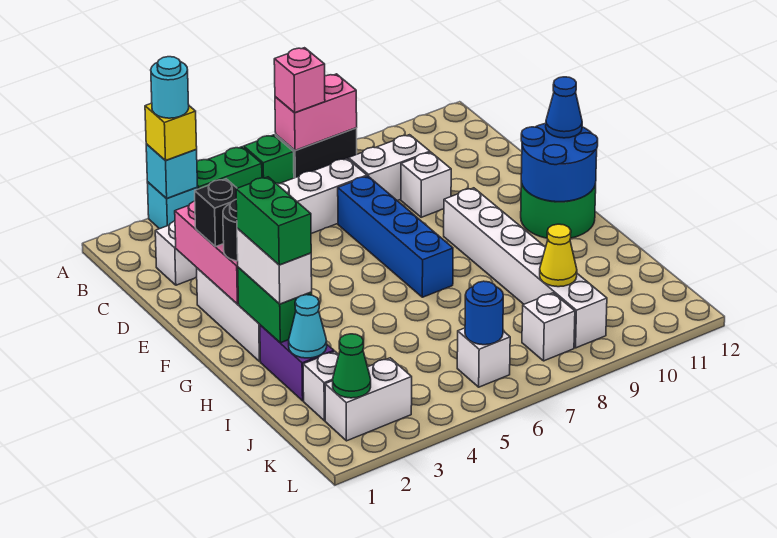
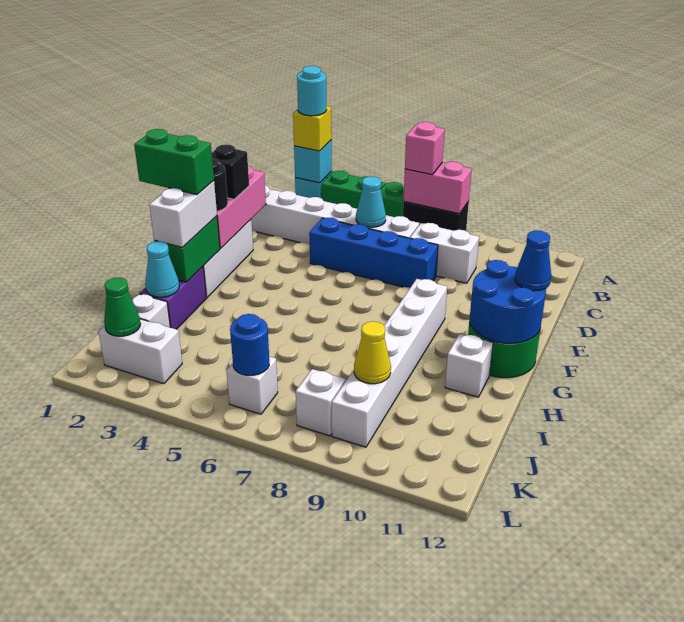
none -> cyan 1x1 cone [356,176,386,227]
blue 1x4 brick [338,176,453,297] -> blue 1x4 brick turned to [309,218,438,288]
white 1x1 brick [401,152,451,217] -> white 1x1 brick moved to [445,334,493,397]
green 1x2 brick [236,177,311,265] -> green 1x2 brick turned to [134,129,214,195]

